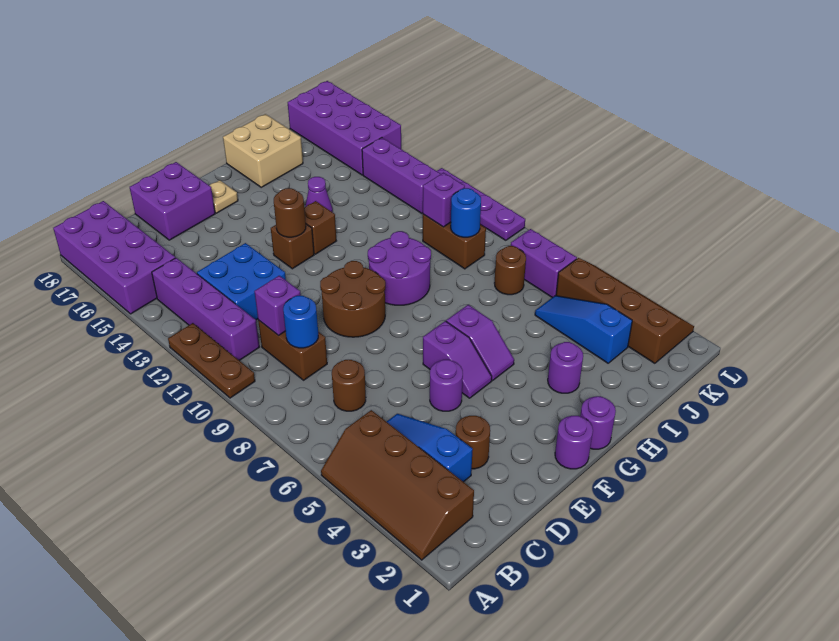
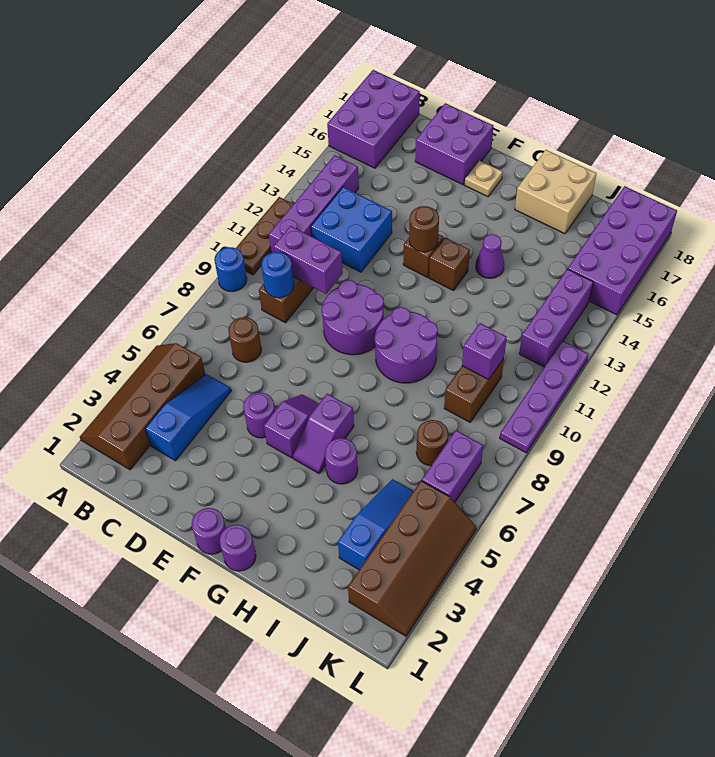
purple 2x4 brick [53,201,175,314] -> purple 2x3 brick [327,70,420,168]
purple 1x1 brick [254,276,301,336] -> purple 1x2 brick [274,226,343,294]
brown 1x1 round brick [456,416,490,469] -> none
brown 2x2 round brick [320,261,385,337] -> purple 2x2 round brick [321,280,384,355]
purple 1x2 slope [423,321,492,398] -> purple 1x2 slope turned to [264,394,319,458]
purple 1x1 round brick [548,342,583,393] -> purple 1x1 round brick moved to [325,438,358,484]
blue 1x1 round brick [451,188,481,237] -> blue 1x1 round brick moved to [214,247,247,292]

